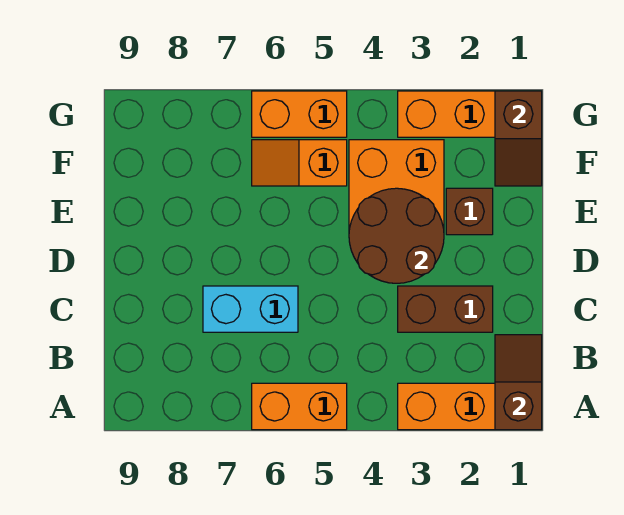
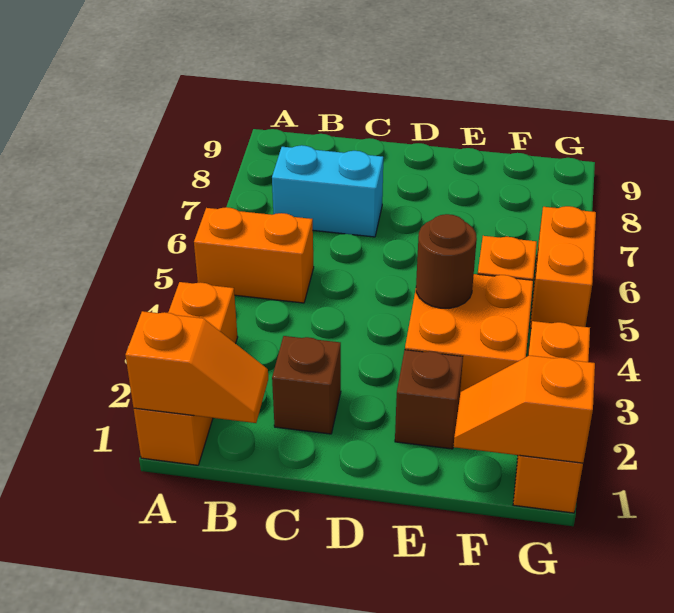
brown 1x2 slope [495,335,542,430] -> orange 1x2 slope [125,311,268,423]
orange 1x2 brick [252,383,347,430] -> orange 1x2 brick turned to [194,207,314,303]
brown 1x2 brick [398,286,493,332] -> brown 1x1 brick [272,336,341,434]
cyan 1x2 brick [203,286,298,332] -> cyan 1x2 brick turned to [272,145,383,237]
brown 2x2 round brick [349,188,444,283] -> brown 1x1 round brick [416,214,477,308]
brown 1x2 slope [495,91,542,186] -> orange 1x2 slope [453,355,595,463]

